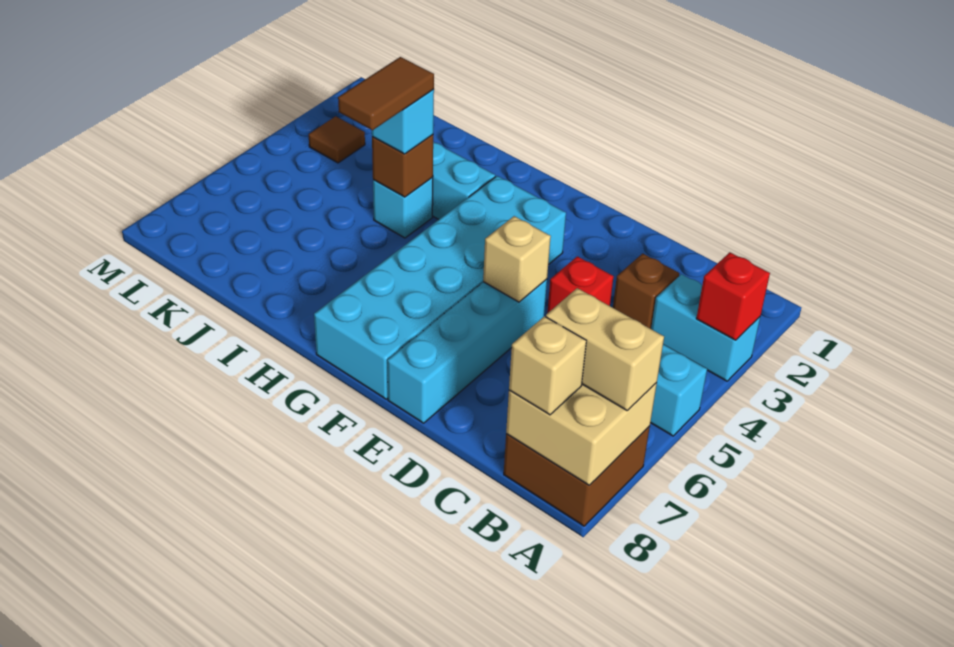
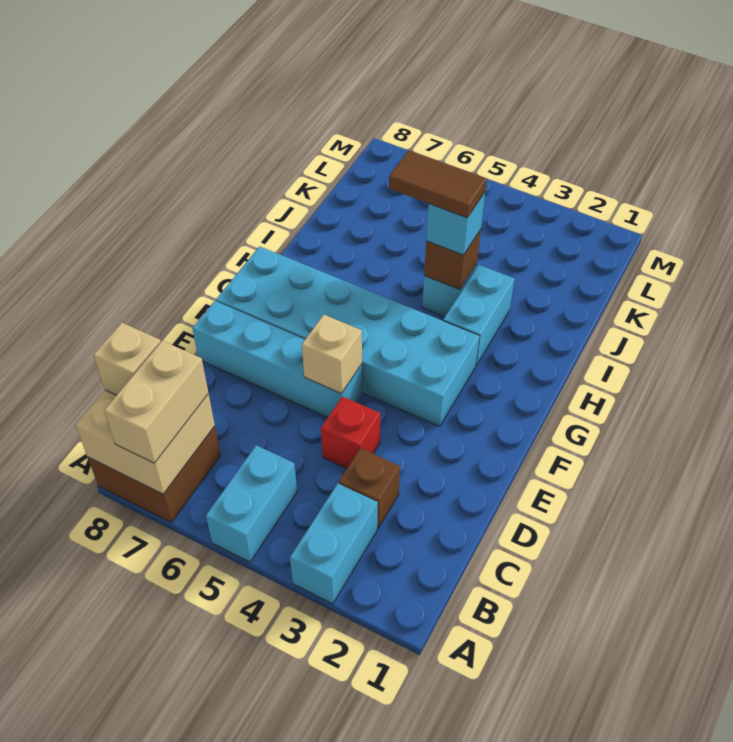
red 1x1 brick [696,252,770,340] -> none
brown 1x1 tile [309,116,365,163] -> none

